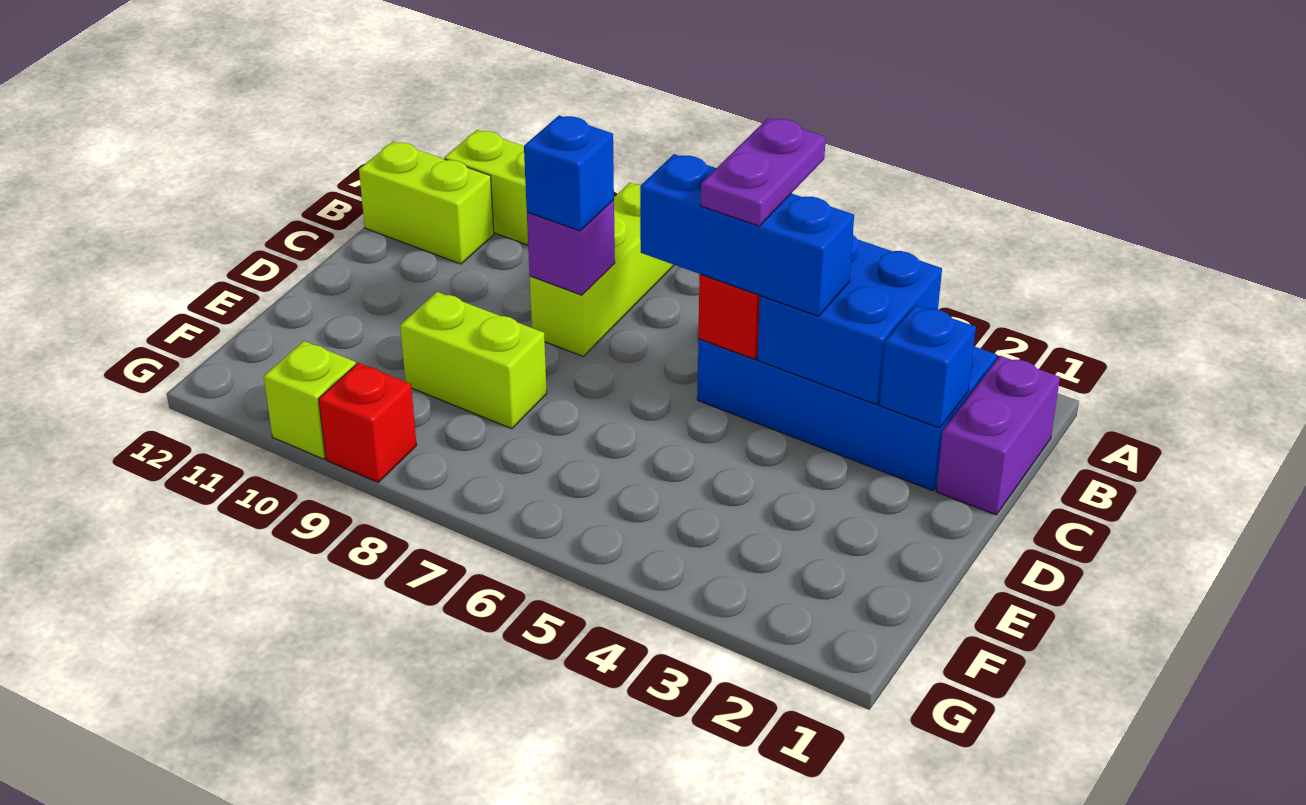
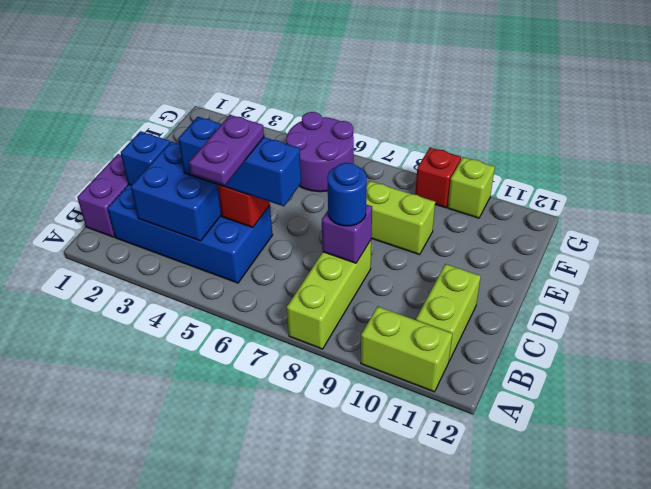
lime 1x2 brick [359,141,494,264] -> lime 1x2 brick turned to [416,264,481,361]
blue 1x1 brick [524,116,614,231] -> blue 1x1 round brick [327,163,367,226]
none -> purple 2x2 round brick [286,112,354,192]

